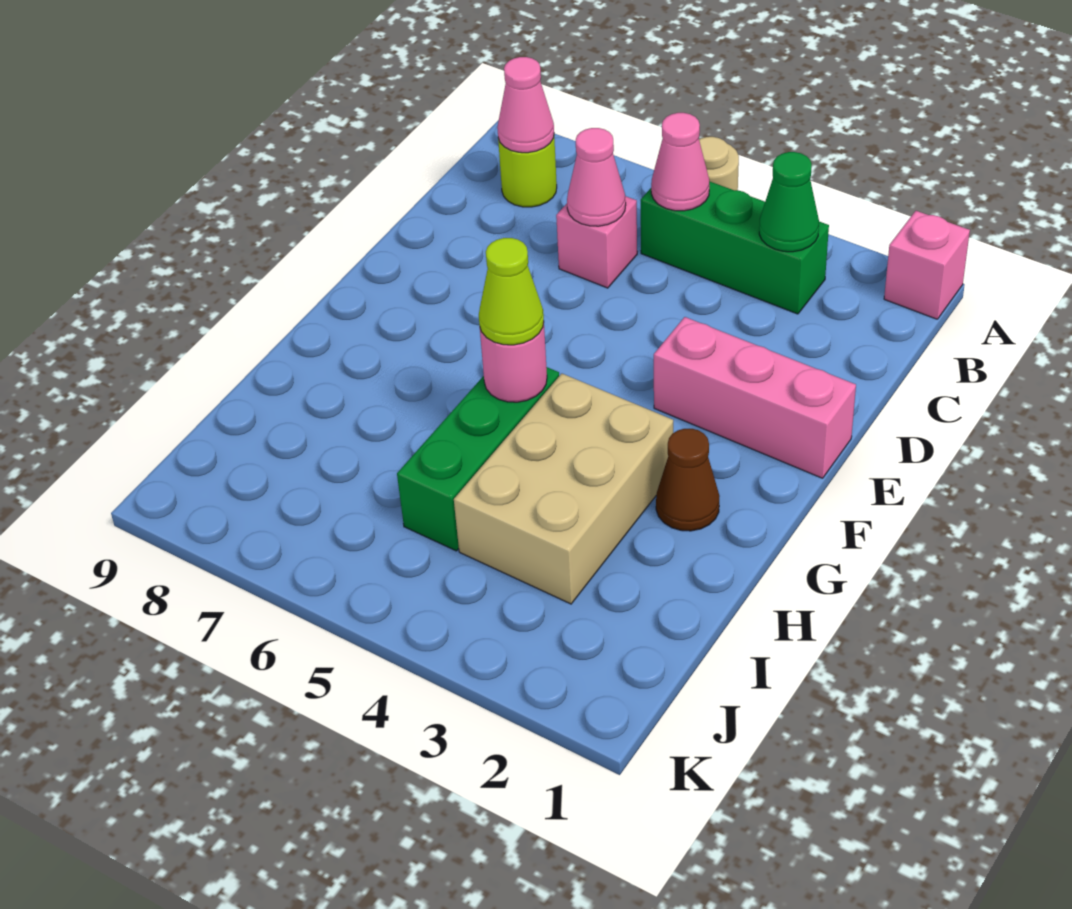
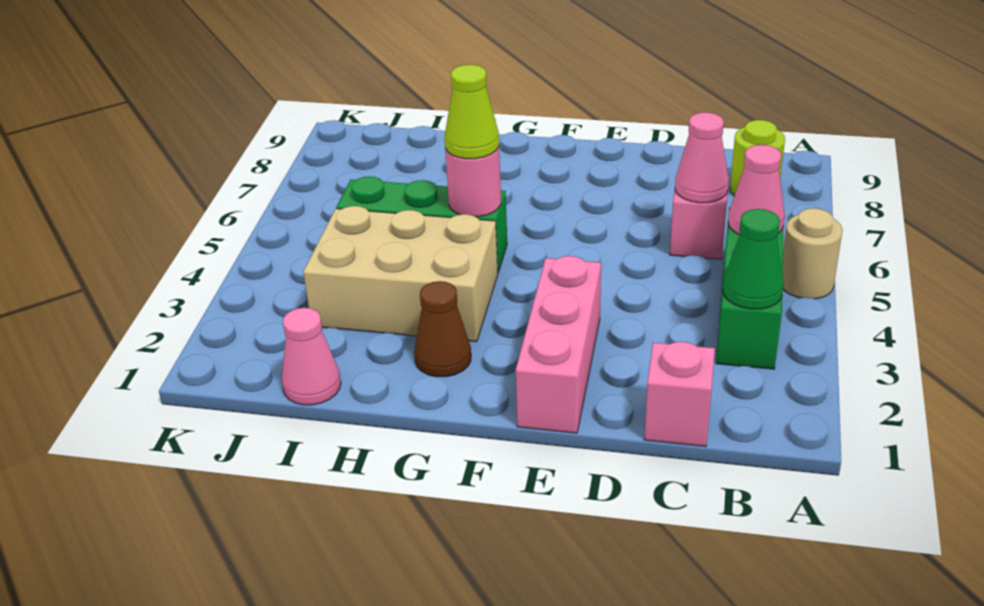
pink 1x1 brick [884,211,970,319] -> pink 1x1 brick moved to [644,342,715,447]
pink 1x1 cone [497,57,554,153] -> pink 1x1 cone moved to [282,308,341,405]

